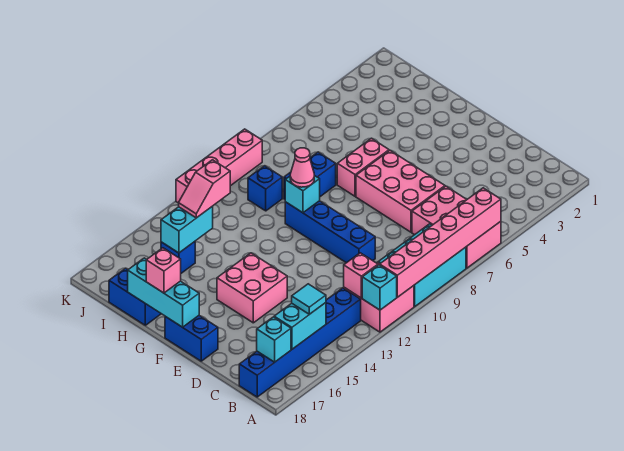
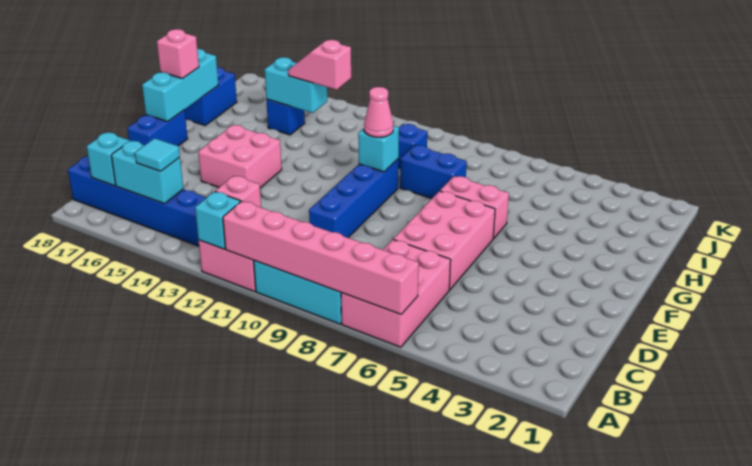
pink 1x4 brick [176,129,262,203] -> none

